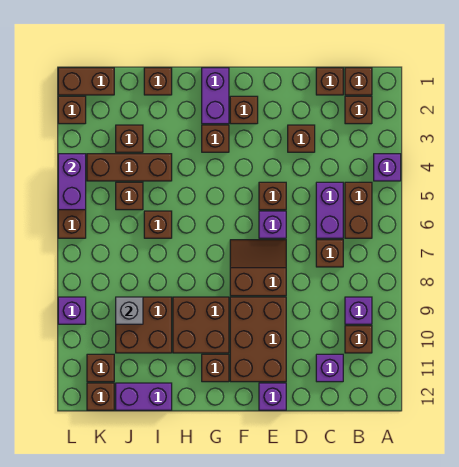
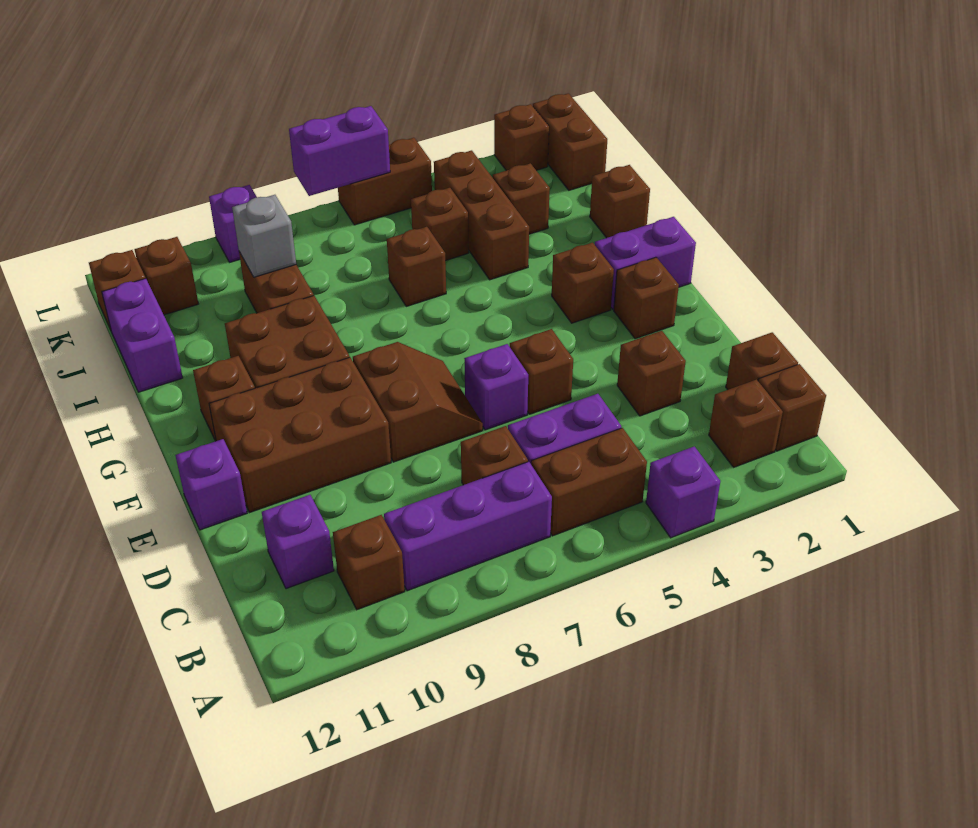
purple 1x1 brick [345,297,372,324] -> purple 1x3 brick [384,462,552,591]
brown 2x2 brick [116,297,172,353] -> brown 1x2 brick [239,252,314,313]
purple 1x2 brick [58,154,86,210] -> purple 1x2 brick moved to [289,106,390,196]

